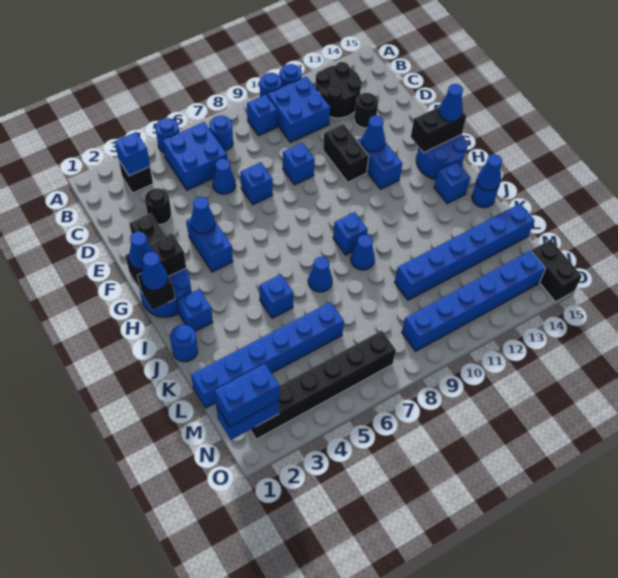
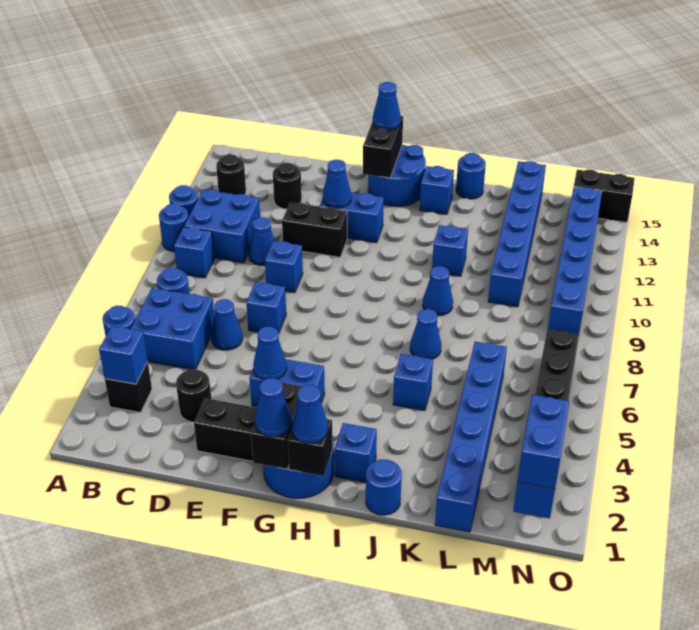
black 2x2 round brick [316,62,362,118] -> black 1x1 round brick [216,154,246,195]
blue 1x1 brick [333,212,368,255] -> blue 1x1 brick moved to [432,225,468,276]
blue 1x1 cone [477,154,502,191] -> blue 1x1 cone moved to [249,217,275,266]

